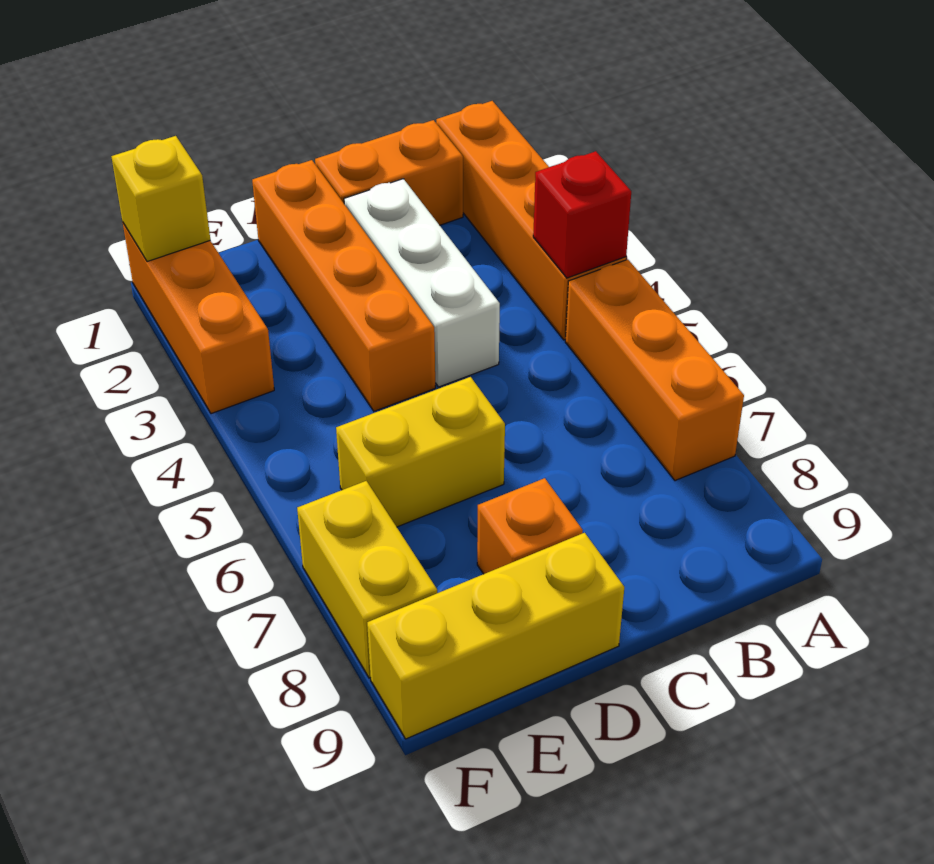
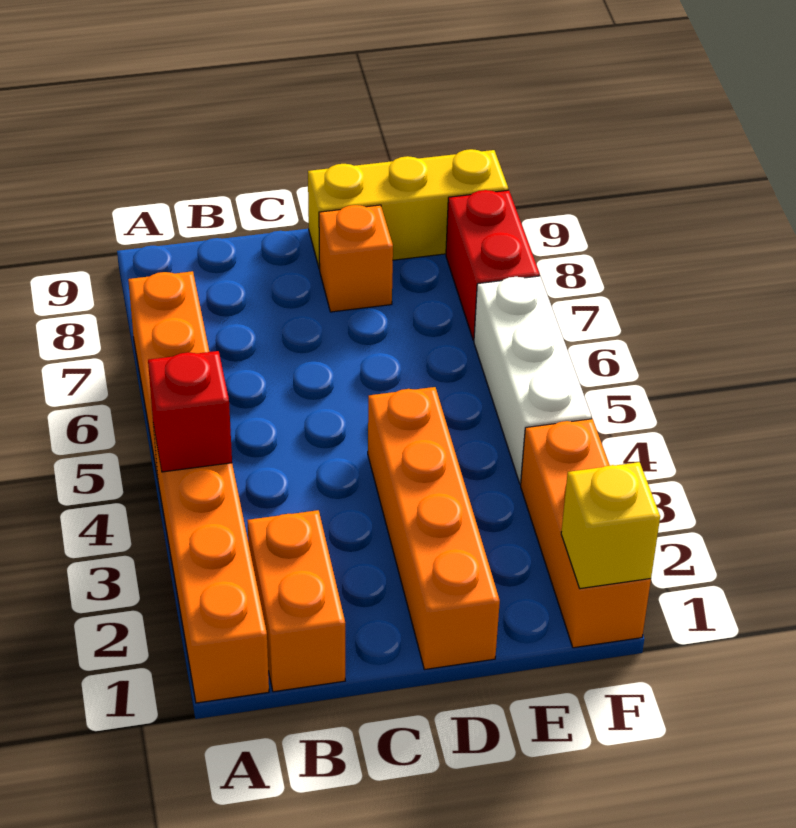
orange 1x2 brick [315,120,463,225] -> orange 1x2 brick turned to [247,510,345,692]
white 1x3 brick [344,179,500,387] -> white 1x3 brick moved to [474,276,592,484]
yellow 1x2 brick [336,377,505,527] -> none
yellow 1x2 brick [297,481,437,678] -> red 1x2 brick [446,190,540,340]

